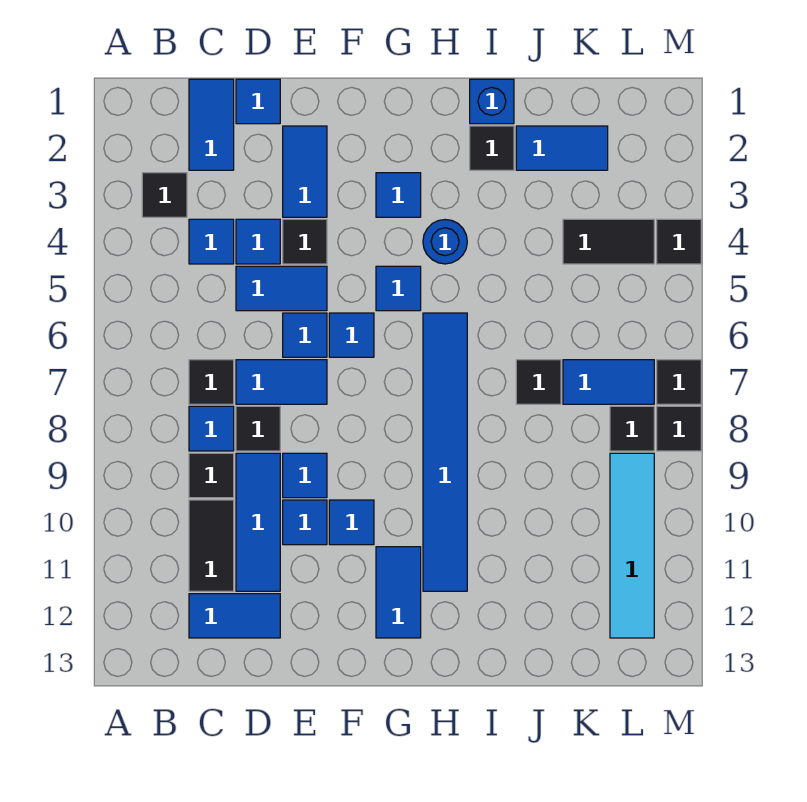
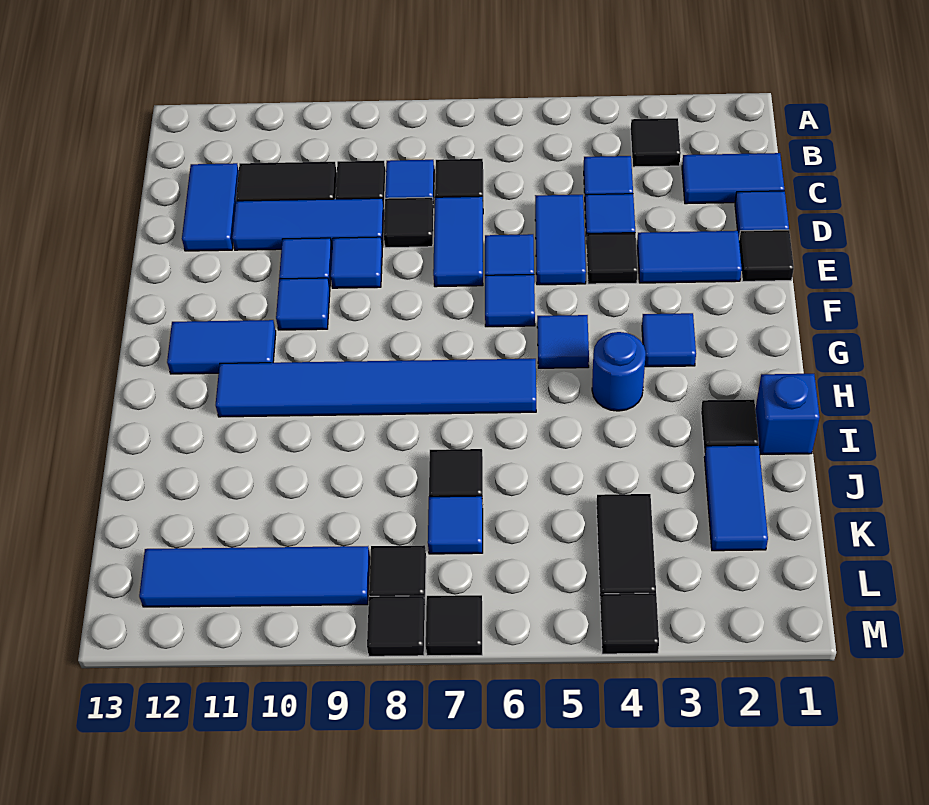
none -> black 1x1 tile [739,230,794,281]
blue 1x2 tile [563,360,654,404] -> blue 1x1 tile [428,496,483,554]
cyan 1x4 tile [610,453,654,638] -> blue 1x4 tile [139,546,370,607]

